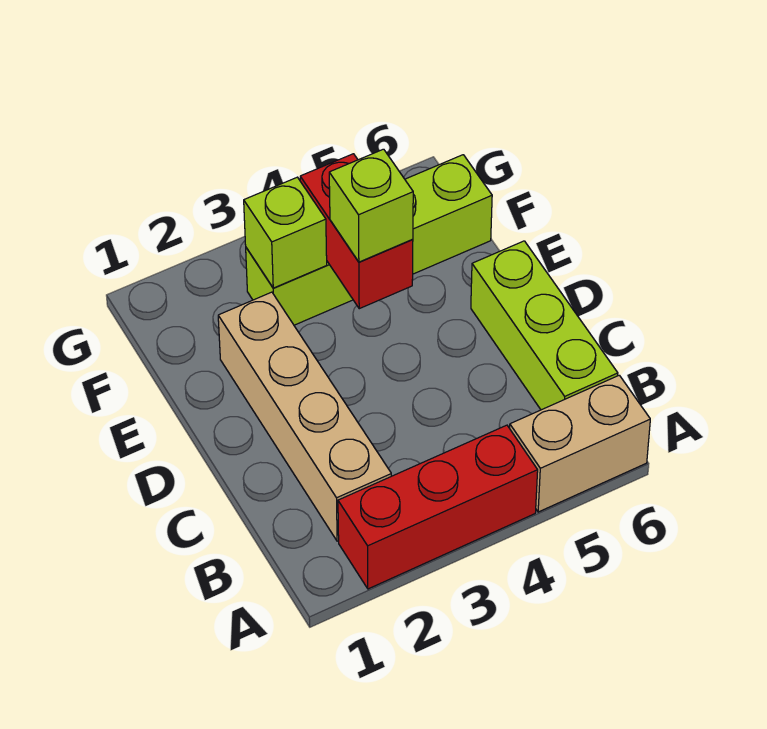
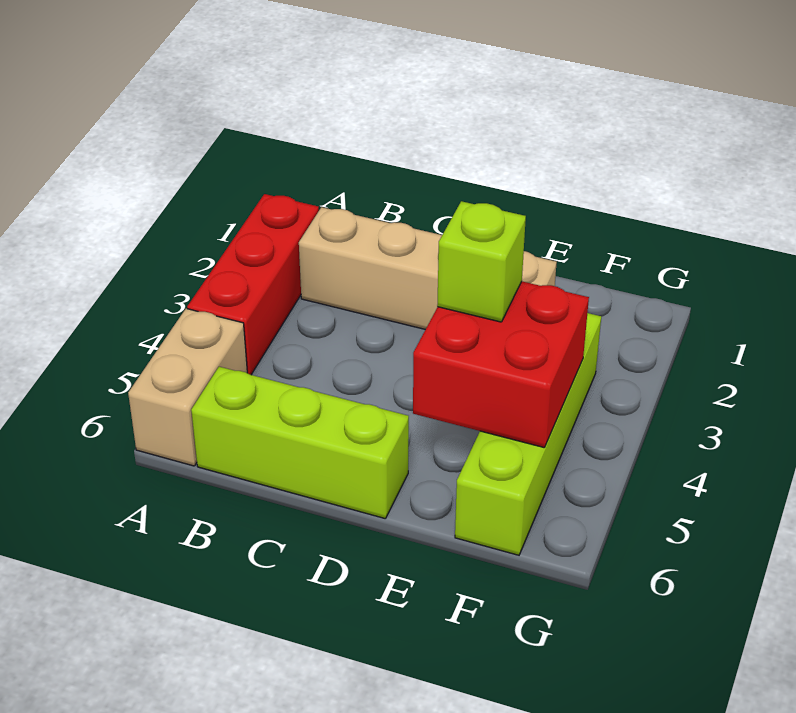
red 1x2 brick [300,154,413,309] -> red 2x2 brick [413,281,589,448]
lime 1x1 brick [244,177,327,288] -> none

